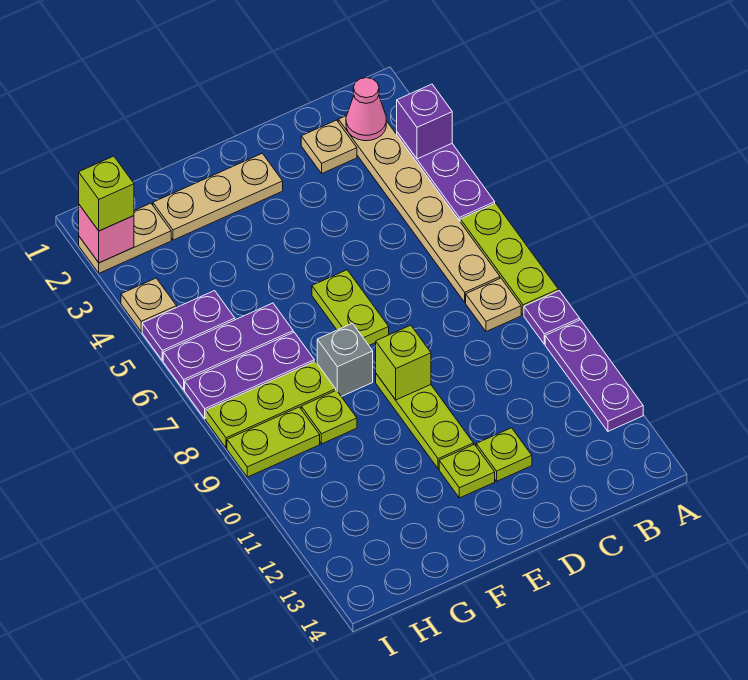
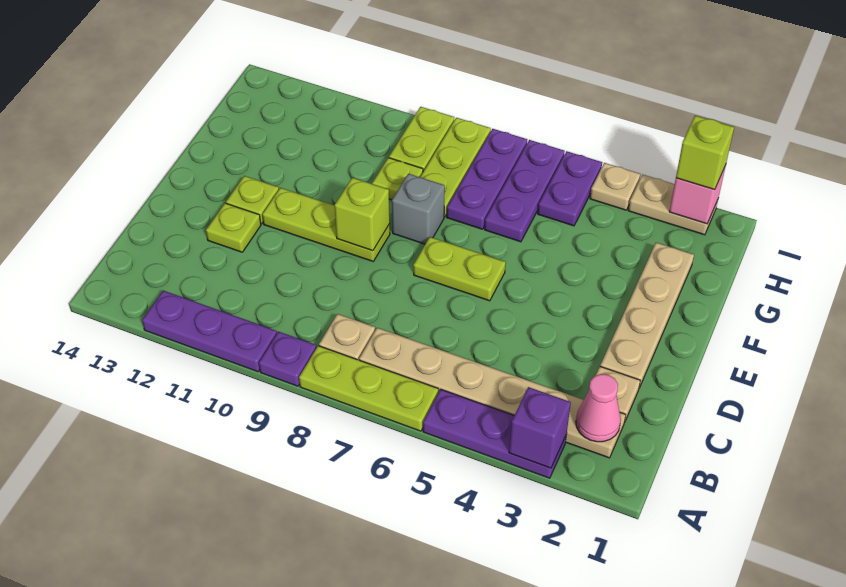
tan 1x3 plate [153,153,283,240] -> tan 1x4 plate [600,243,694,388]
tan 1x2 plate [79,203,171,273] -> tan 1x2 plate turned to [628,175,718,235]

